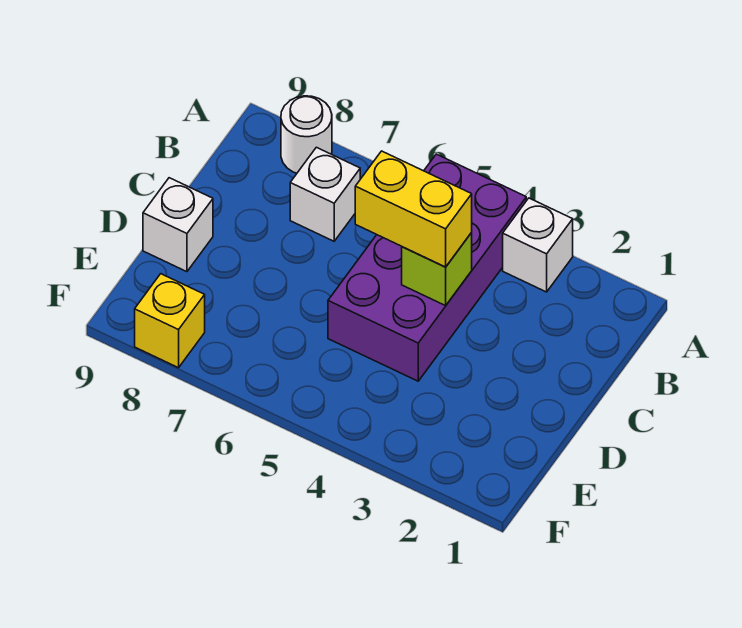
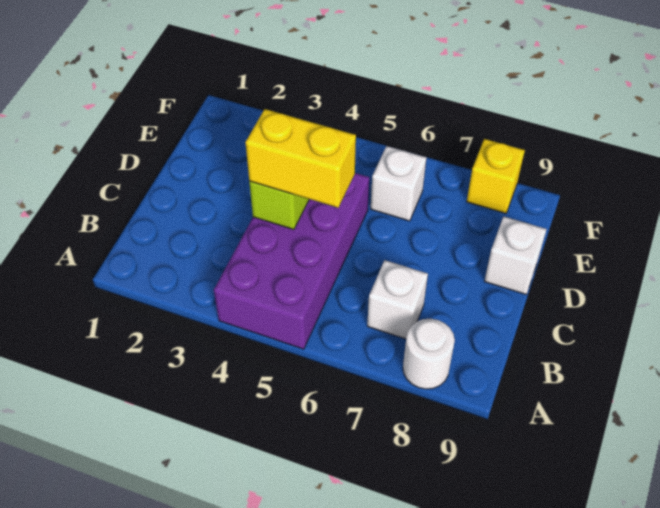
white 1x1 brick [503,198,573,292] -> white 1x1 brick moved to [371,146,426,221]

